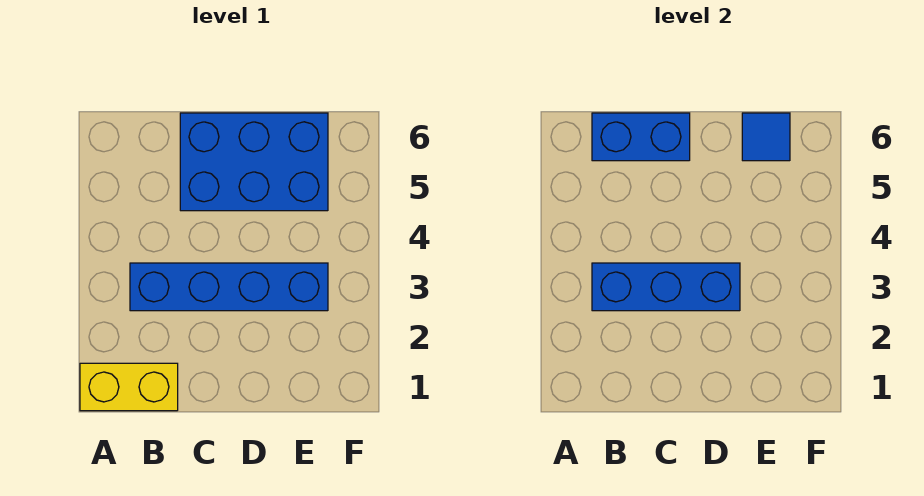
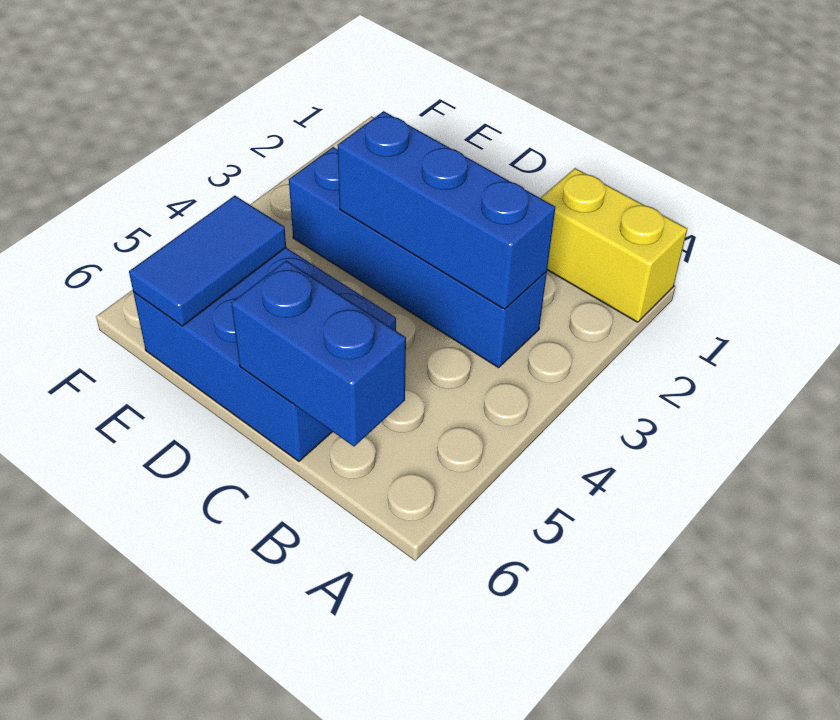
blue 1x1 tile [742,113,790,161] -> blue 1x2 tile [129,196,286,326]

